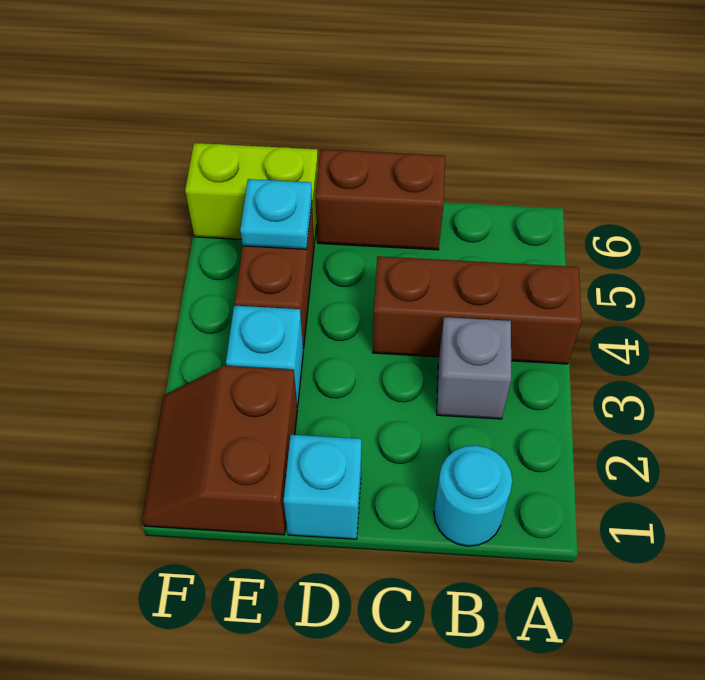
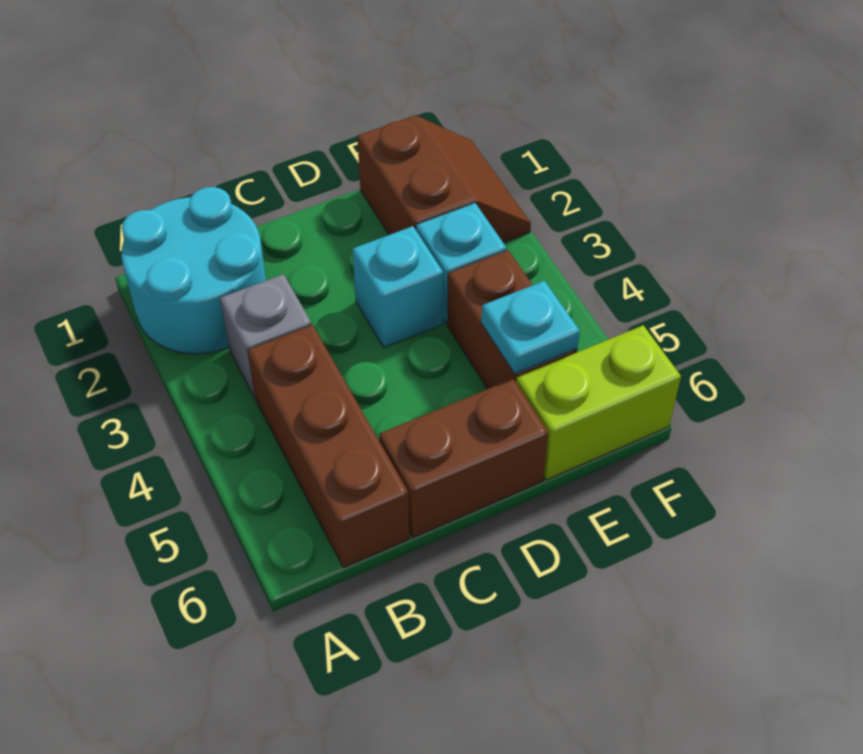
brown 1x3 brick [372,256,582,364] -> brown 1x3 brick turned to [248,325,409,568]
cyan 1x1 round brick [434,446,512,546] -> cyan 2x2 round brick [121,187,266,354]
cyan 1x1 brick [284,435,362,539] -> cyan 1x1 brick moved to [352,226,443,347]

